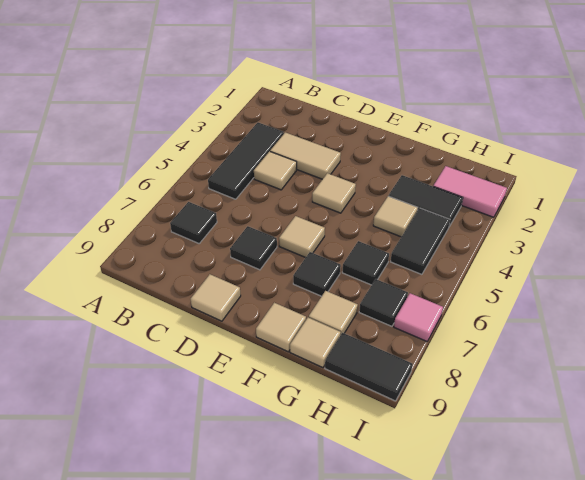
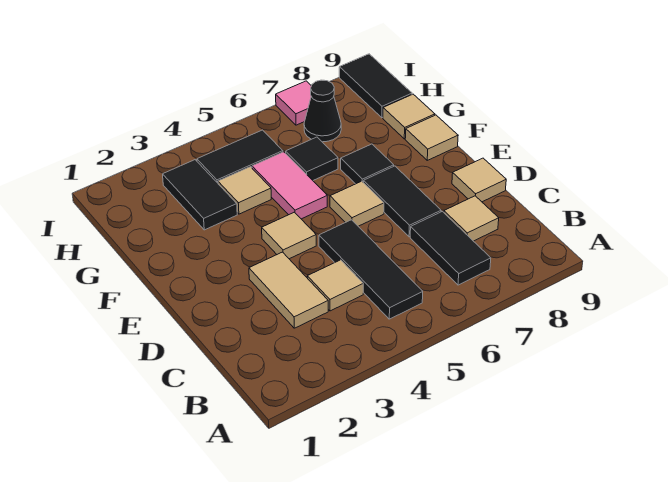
black 1x3 tile [208,123,284,199] -> black 1x3 tile turned to [319,220,423,319]
black 1x1 tile [170,202,217,243] -> black 1x2 tile [410,212,491,285]
black 1x1 tile [230,226,277,270] -> black 1x2 tile [364,166,441,237]
tan 1x1 tile [309,291,358,335] -> tan 1x1 tile moved to [444,196,499,241]
pink 1x2 tile [433,166,507,217] -> pink 1x2 tile moved to [252,152,327,219]
black 1x1 tile [359,279,408,326] -> black 1x1 cone [304,80,341,142]

